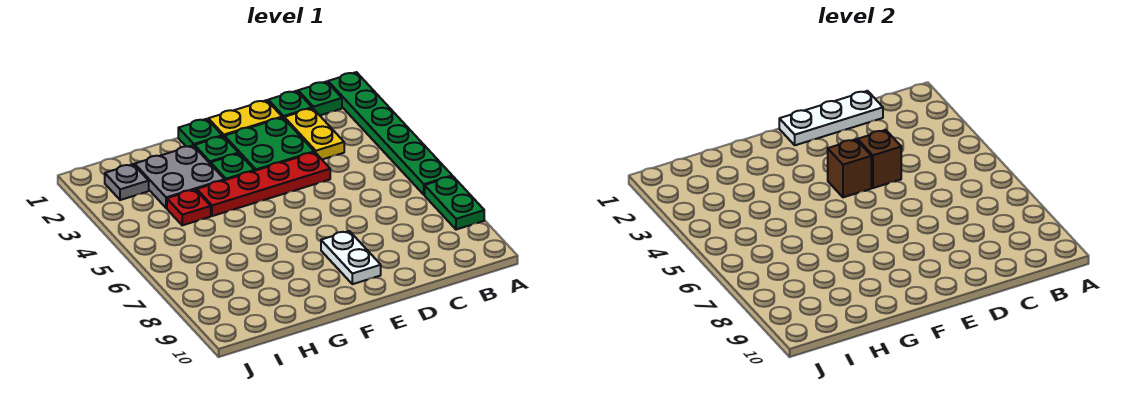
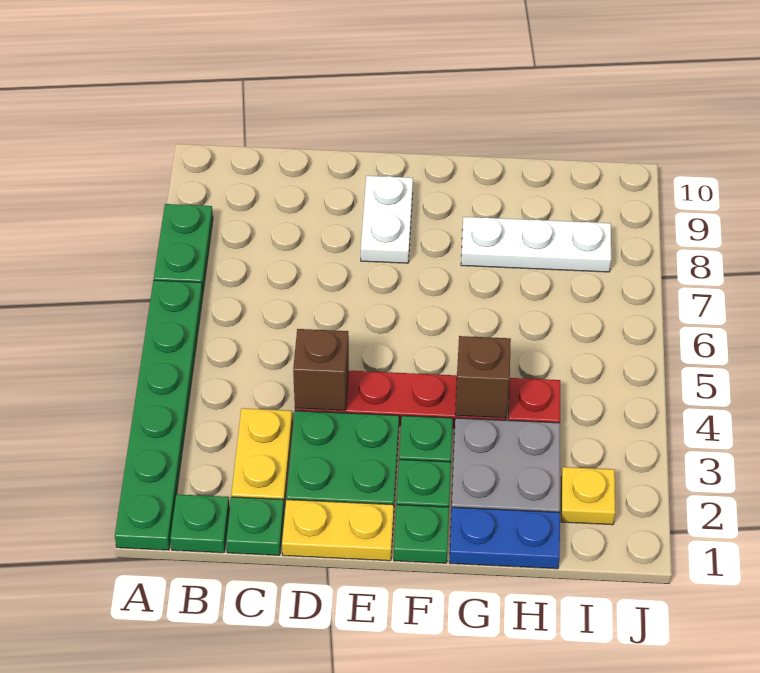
white 1x3 plate [779,91,883,145] -> white 1x3 plate moved to [461,217,611,272]
brown 1x1 brick [828,140,871,197] -> brown 1x1 brick moved to [455,336,511,418]
none -> blue 1x2 plate [449,507,560,569]
grey 1x1 plate [105,164,149,200] -> yellow 1x1 plate [561,467,615,525]

